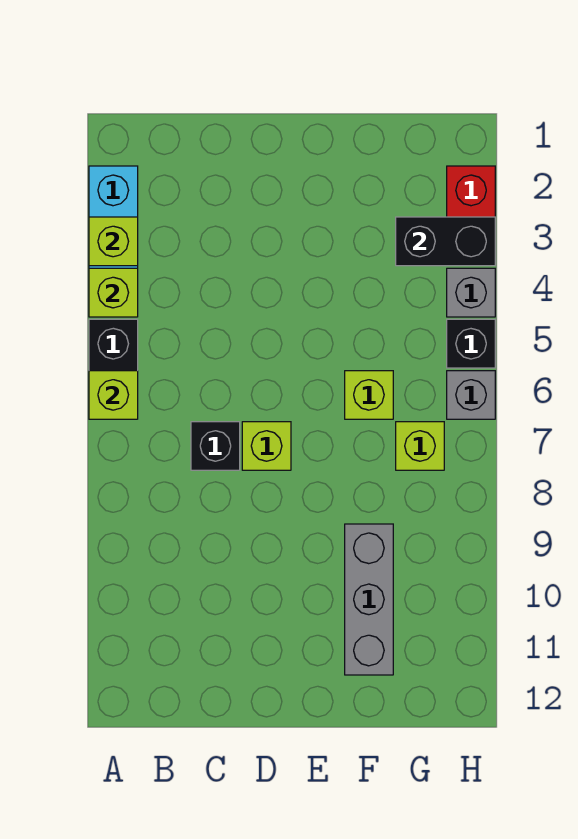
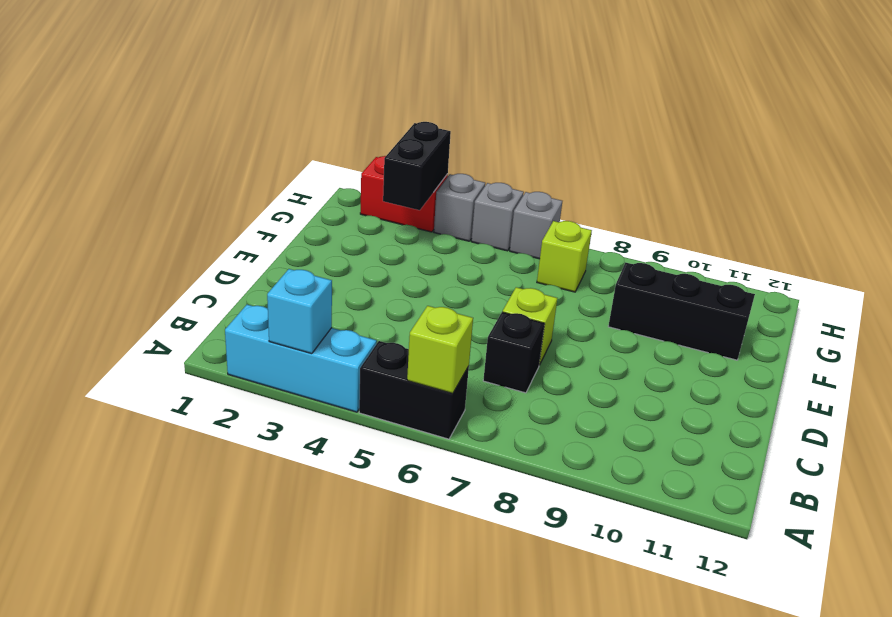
lime 1x1 brick [89,217,138,266] -> cyan 1x1 brick [267,269,332,354]
lime 1x1 brick [89,268,138,317] -> none
lime 1x1 brick [345,371,393,419] -> none
grey 1x3 brick [345,524,393,675] -> black 1x3 brick [608,263,755,360]
black 1x1 brick [447,319,495,368] -> grey 1x1 brick [471,183,524,251]

